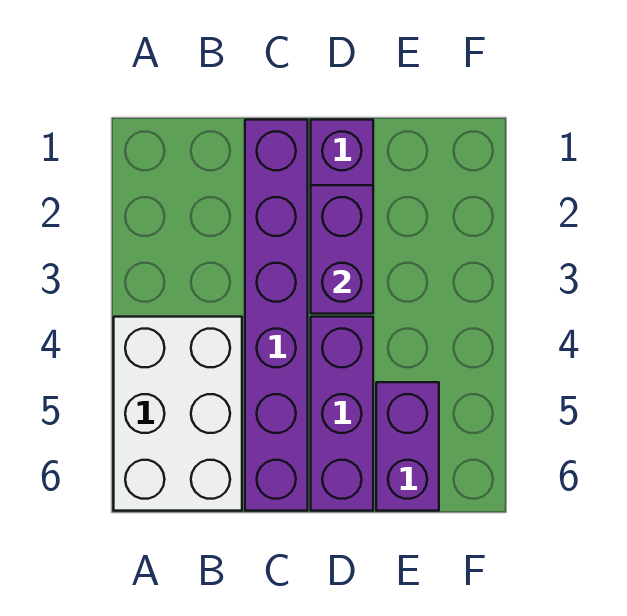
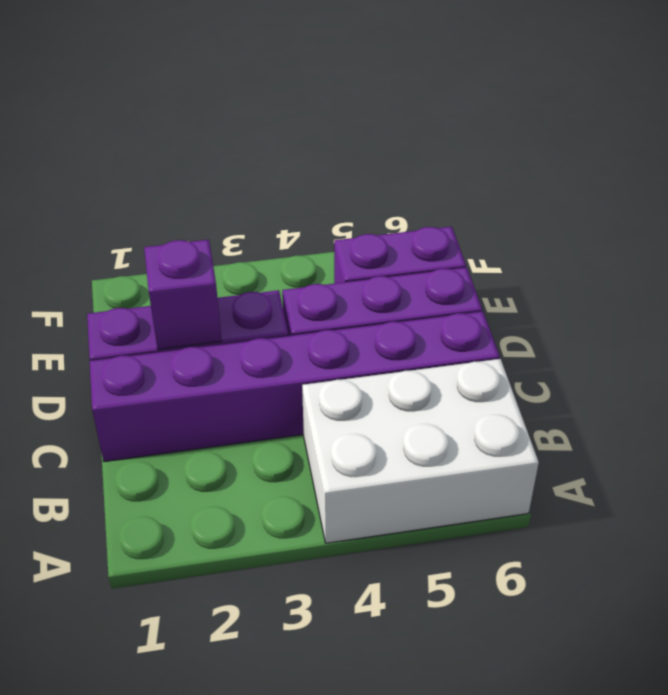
purple 1x2 brick [311,185,373,314] -> purple 1x1 brick [144,240,222,349]

